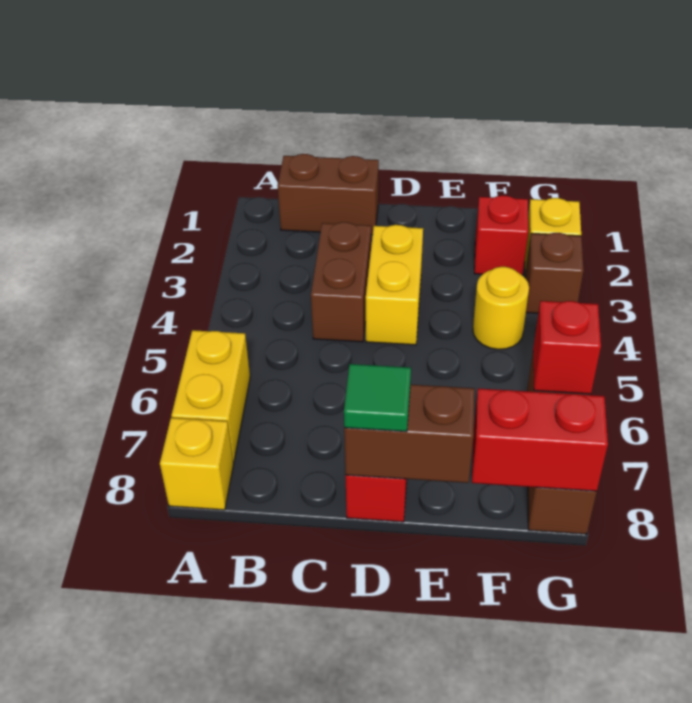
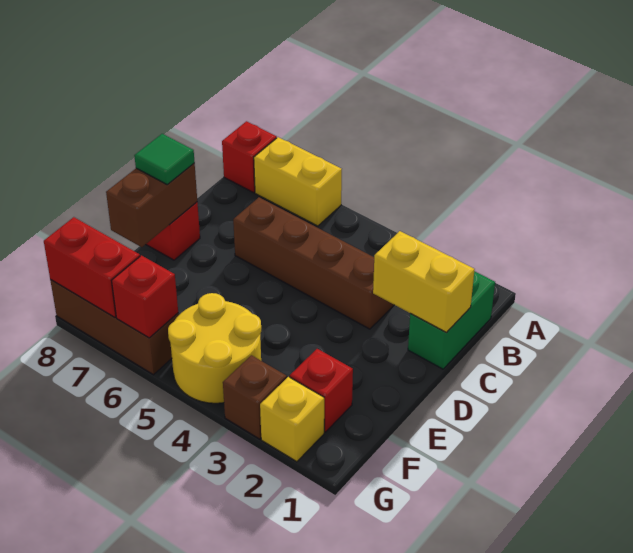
yellow 1x1 brick [160,418,234,510] -> red 1x1 brick [222,121,277,193]
brown 1x2 brick [278,154,379,235] -> green 1x2 brick [408,271,495,369]
brown 1x2 brick [311,222,371,342] -> brown 1x4 brick [233,197,394,329]
yellow 1x2 brick [366,225,423,345] -> yellow 1x2 brick moved to [373,231,475,332]
yellow 1x1 round brick [473,267,529,349] -> yellow 2x2 round brick [168,293,261,403]
red 1x2 brick [472,388,608,492] -> red 1x2 brick turned to [44,217,140,318]

